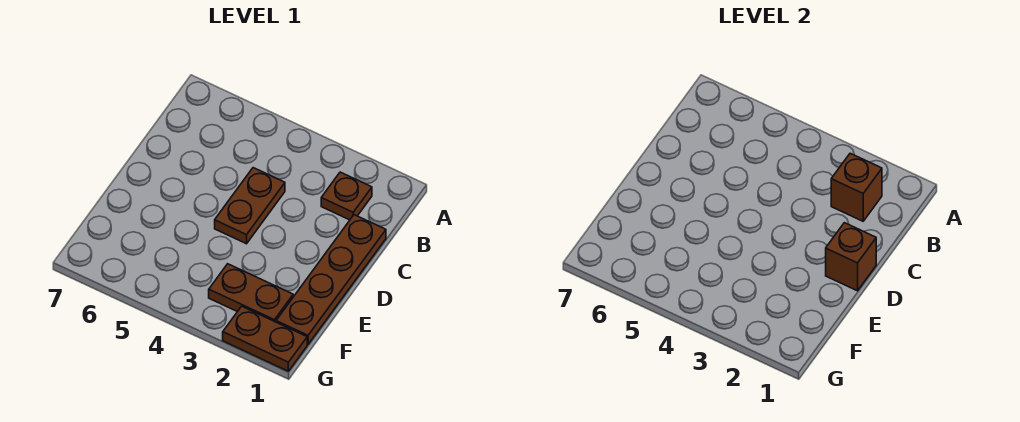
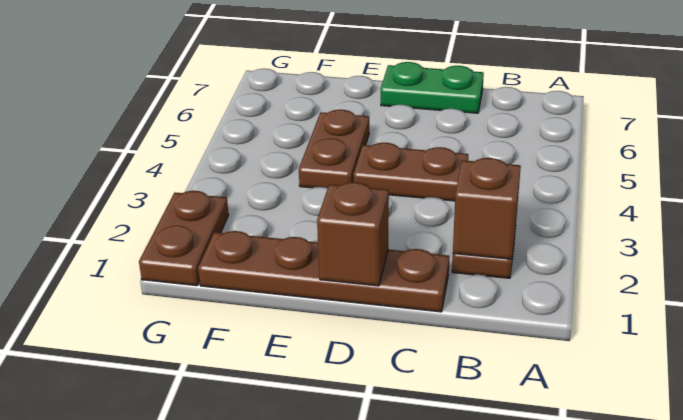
none -> green 1x2 plate [380,62,484,113]
brown 1x2 plate [209,264,293,322] -> brown 1x2 plate moved to [299,110,369,188]

